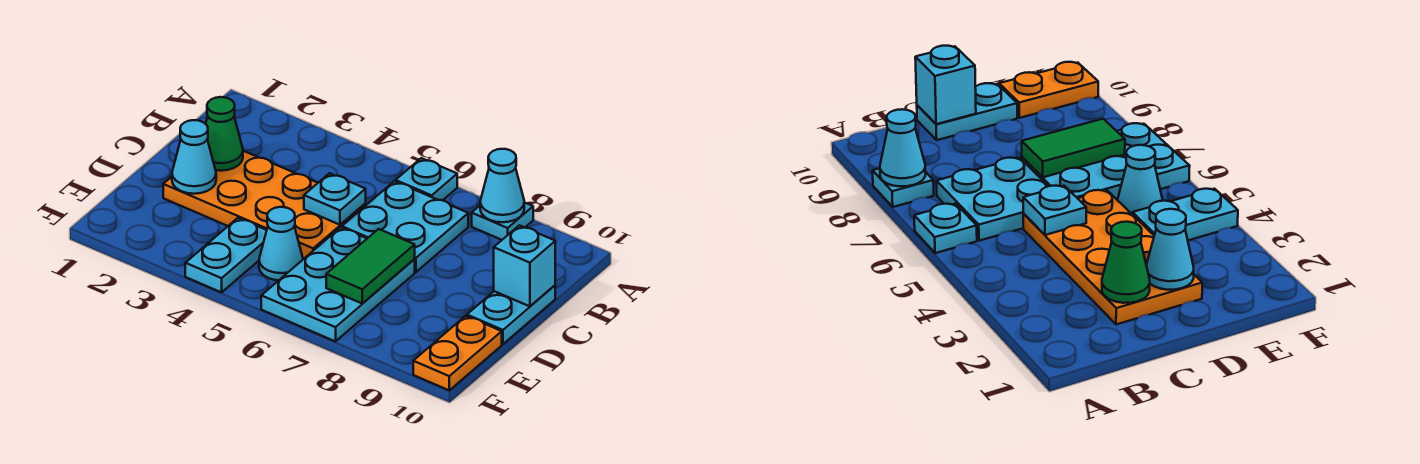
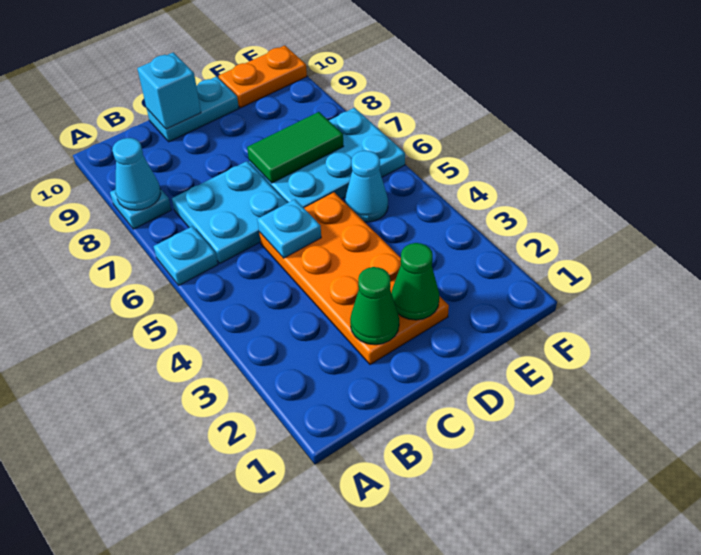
cyan 1x1 cone [172,120,216,194] -> green 1x1 cone [392,243,439,320]
cyan 1x2 plate [185,218,267,292] -> none

